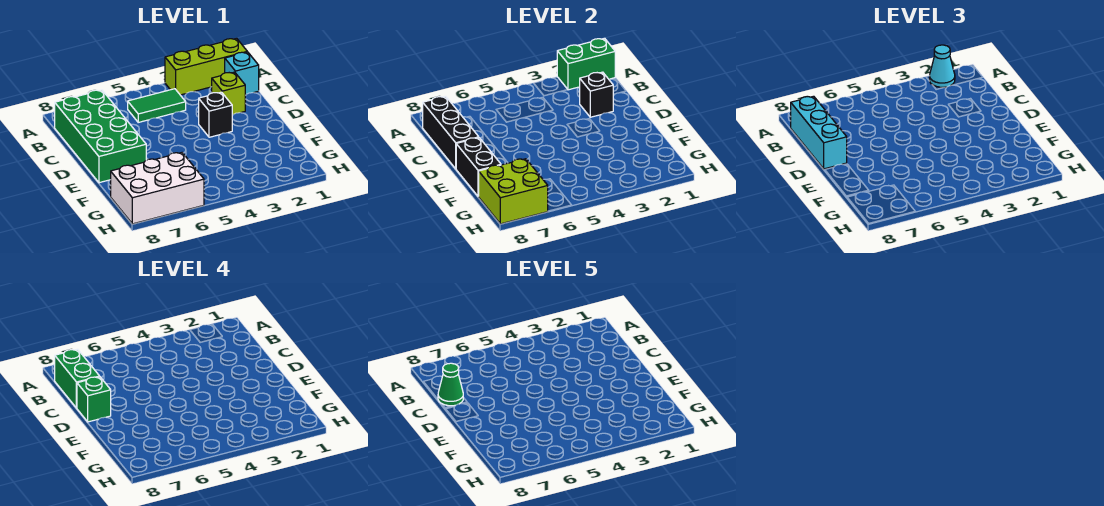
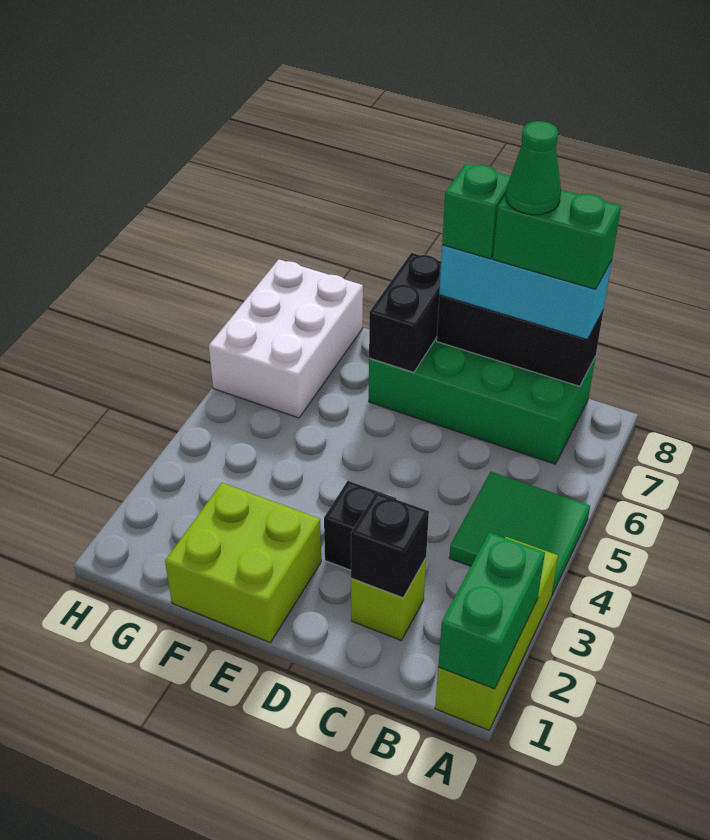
cyan 1x1 cone [930,45,955,87] -> none
cyan 1x1 brick [225,52,259,95] -> none
green 1x2 tile [128,89,186,122] -> green 2x2 tile [449,472,590,595]
black 1x2 brick [456,138,501,196] -> black 1x2 brick turned to [369,253,441,372]
lime 2x2 brick [479,159,548,224] -> lime 2x2 brick moved to [165,483,321,643]

